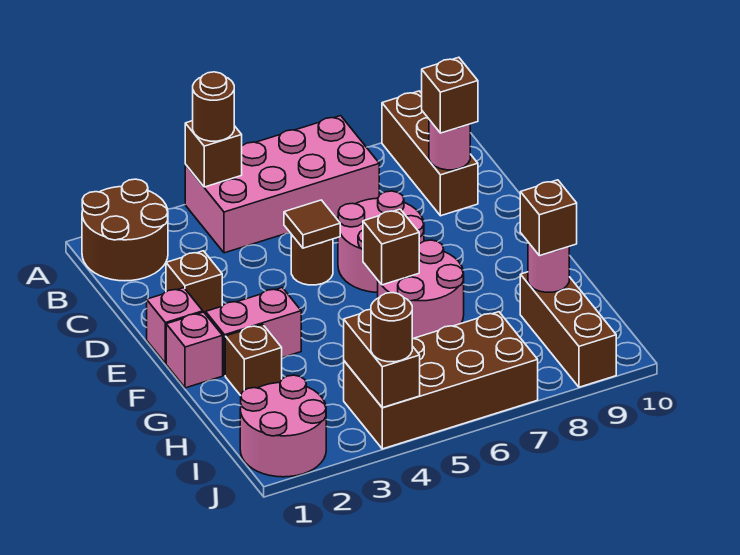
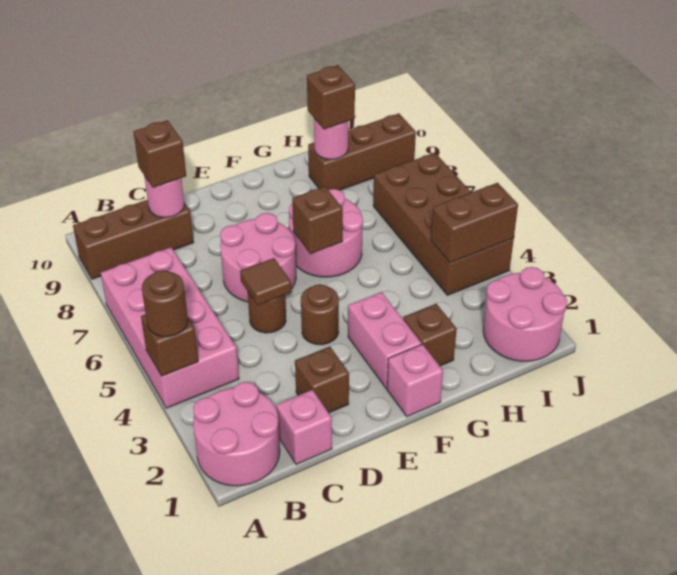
brown 2x2 round brick [82,179,168,281] -> pink 2x2 round brick [193,382,280,486]
pink 1x1 brick [147,288,203,363] -> pink 1x1 brick moved to [276,390,332,465]
brown 1x1 round brick [371,293,412,362] -> brown 1x1 round brick moved to [301,284,339,345]

